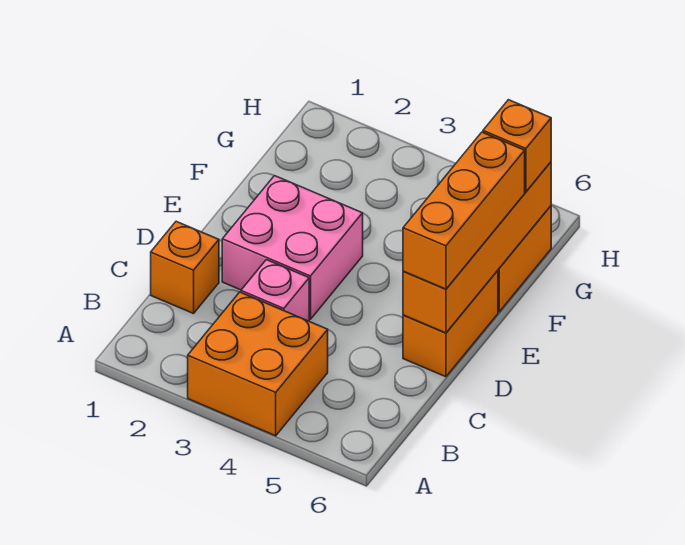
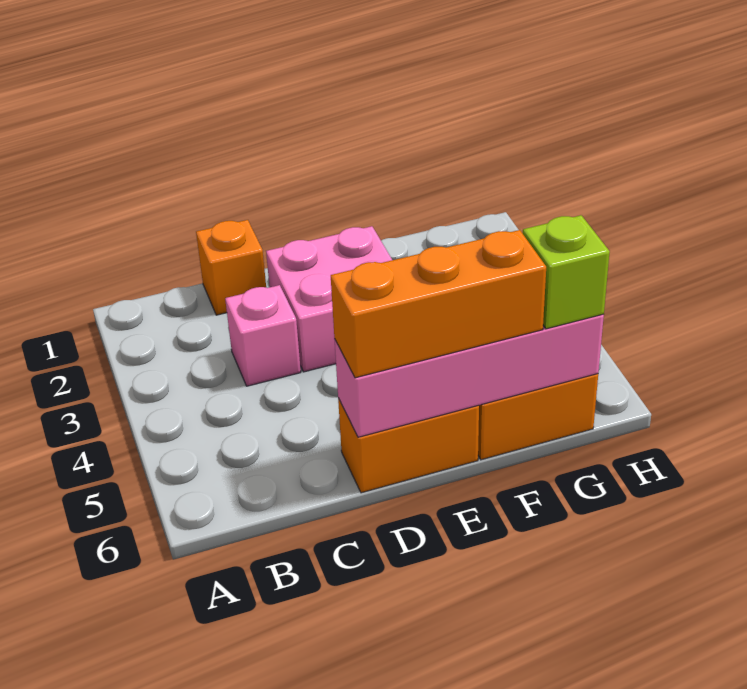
orange 2x2 brick [188,292,328,436] -> none
orange 1x4 brick [403,162,551,333] -> pink 1x4 brick [335,314,604,437]
orange 1x1 brick [483,100,551,192] -> lime 1x1 brick [523,215,610,329]

